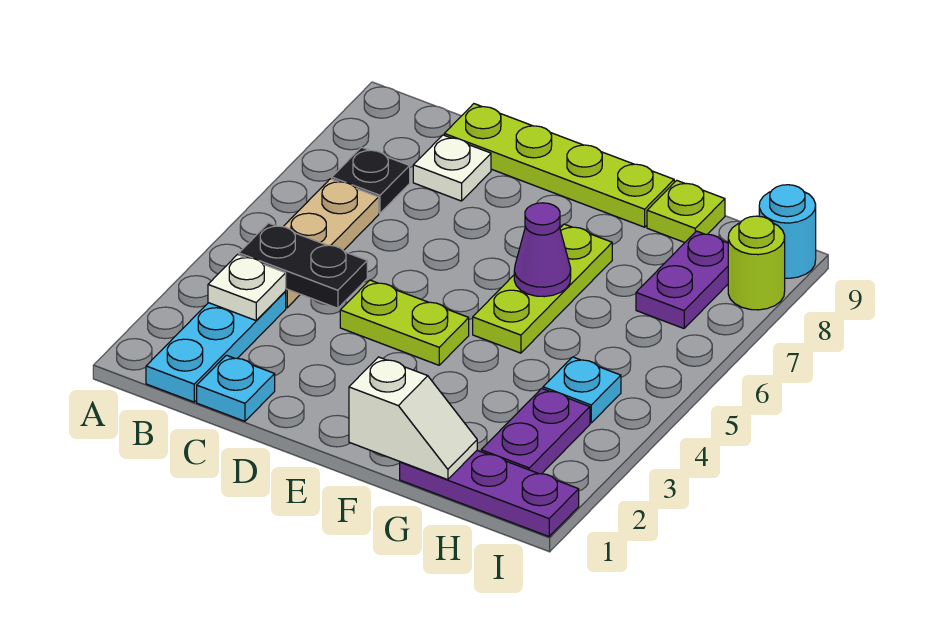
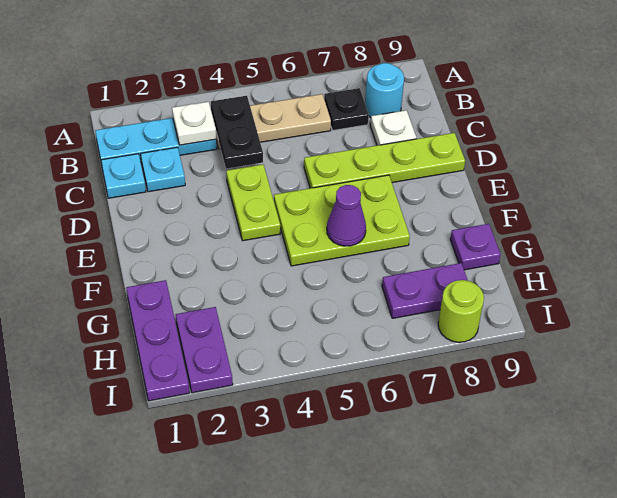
lime 1x4 plate [444,104,674,227] -> lime 1x4 plate turned to [304,133,465,188]
white 1x2 slope [349,357,477,480] -> none
lime 1x3 plate [473,224,612,353] -> lime 2x3 plate [274,175,410,266]
lime 1x1 plate [647,180,725,242] -> purple 1x1 plate [450,224,501,270]
purple 1x2 plate [481,388,590,474] -> purple 1x2 plate turned to [176,307,233,393]
cyan 1x1 plate [543,357,621,423] -> cyan 1x1 plate moved to [141,147,185,192]
cyan 1x1 round brick [759,185,816,278] -> cyan 1x1 round brick moved to [365,63,404,118]

